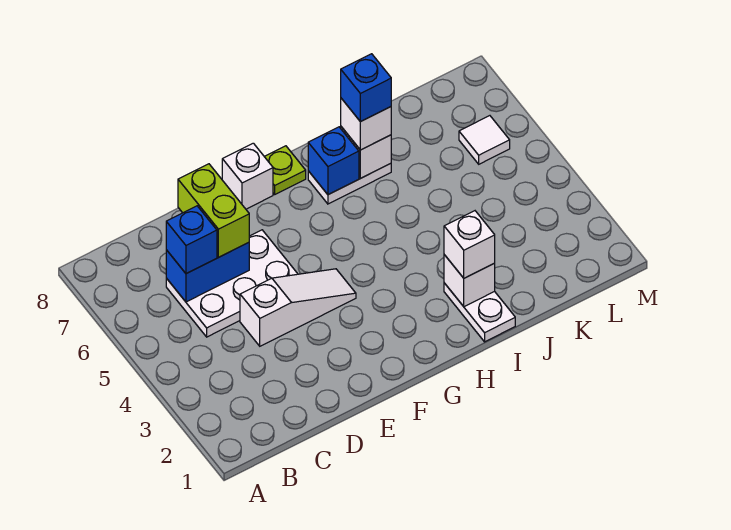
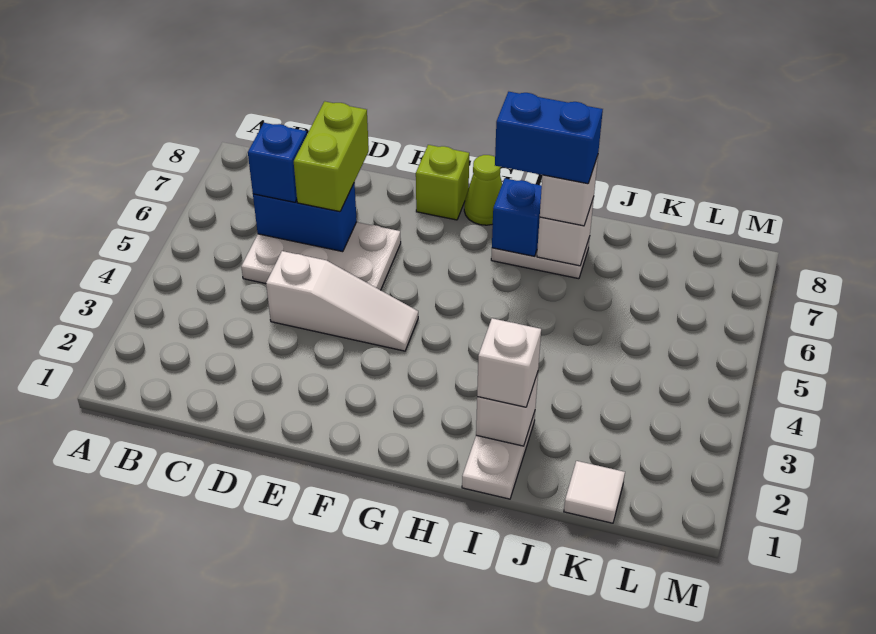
white 1x1 brick [222,143,273,209] -> lime 1x1 brick [416,145,469,220]
lime 1x1 plate [264,146,306,194] -> lime 1x1 cone [464,155,502,225]
blue 1x1 brick [341,54,391,122] -> blue 1x2 brick [495,92,603,184]
white 1x1 tile [459,116,510,164] -> white 1x1 tile moved to [564,461,625,523]

